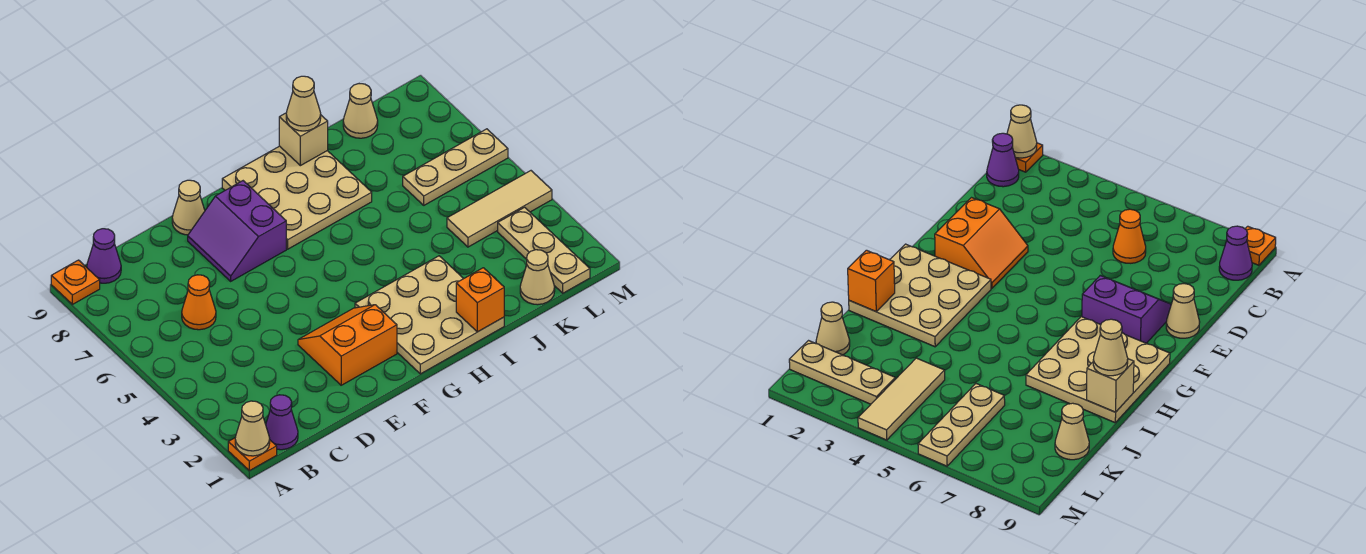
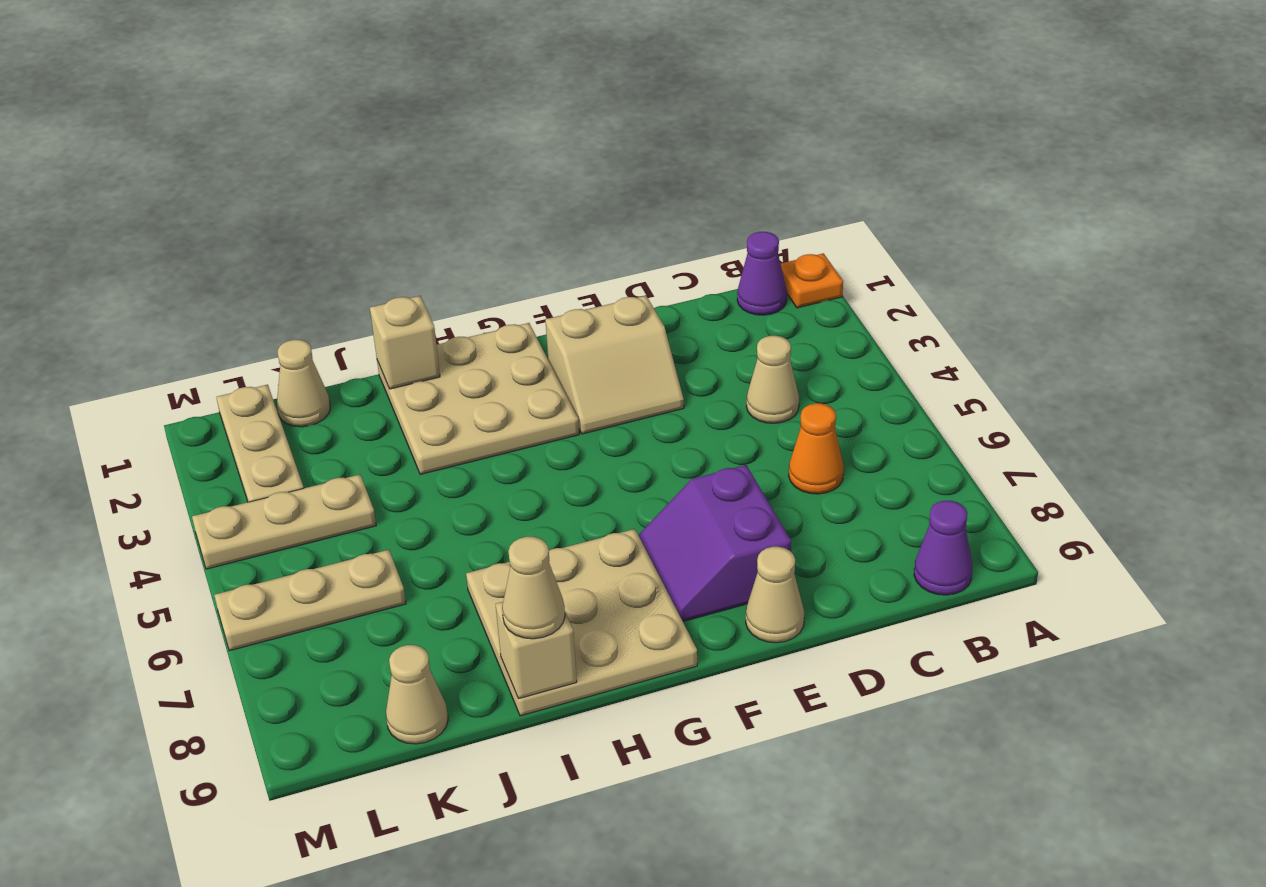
tan 1x1 cone [235,401,270,456] -> tan 1x1 cone moved to [746,336,799,423]
orange 1x1 plate [51,260,100,304] -> none
orange 2x2 slope [298,305,397,385] -> tan 2x2 slope [545,296,684,434]
purple 2x2 slope [188,181,286,281] -> purple 2x2 slope turned to [639,465,791,621]
orange 1x1 brick [456,268,504,332] -> tan 1x1 brick [370,296,440,389]
tan 1x3 tile [447,171,552,247] -> tan 1x3 plate [192,475,376,569]

